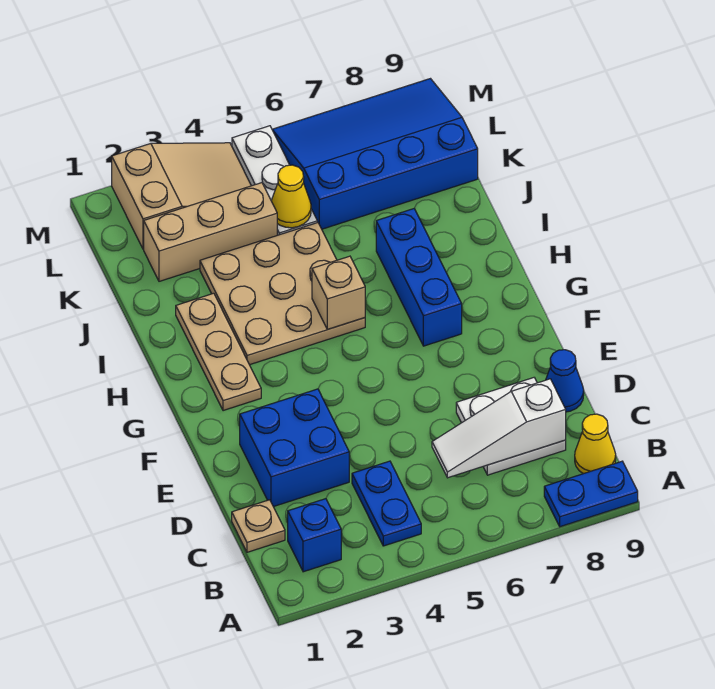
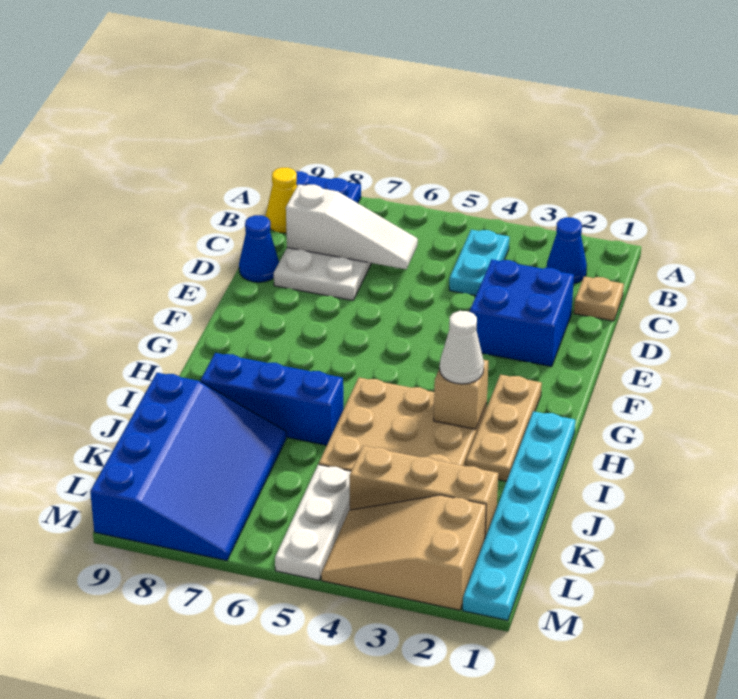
blue 1x1 brick [288,499,341,572] -> blue 1x1 cone [547,217,587,284]
blue 1x2 plate [352,461,421,546] -> cyan 1x2 plate [449,230,509,296]
blue 1x3 brick [376,209,462,346] -> blue 1x3 brick turned to [201,353,343,445]
none -> cyan 1x6 plate [463,411,575,620]
none -> white 1x1 cone [440,311,484,384]
tan 1x1 brick [312,256,365,329] -> tan 1x1 brick moved to [434,360,488,429]
yellow 1x1 cone [271,165,311,228] -> none
blue 3x4 slope [272,79,478,229] -> blue 3x4 slope turned to [90,373,286,561]

